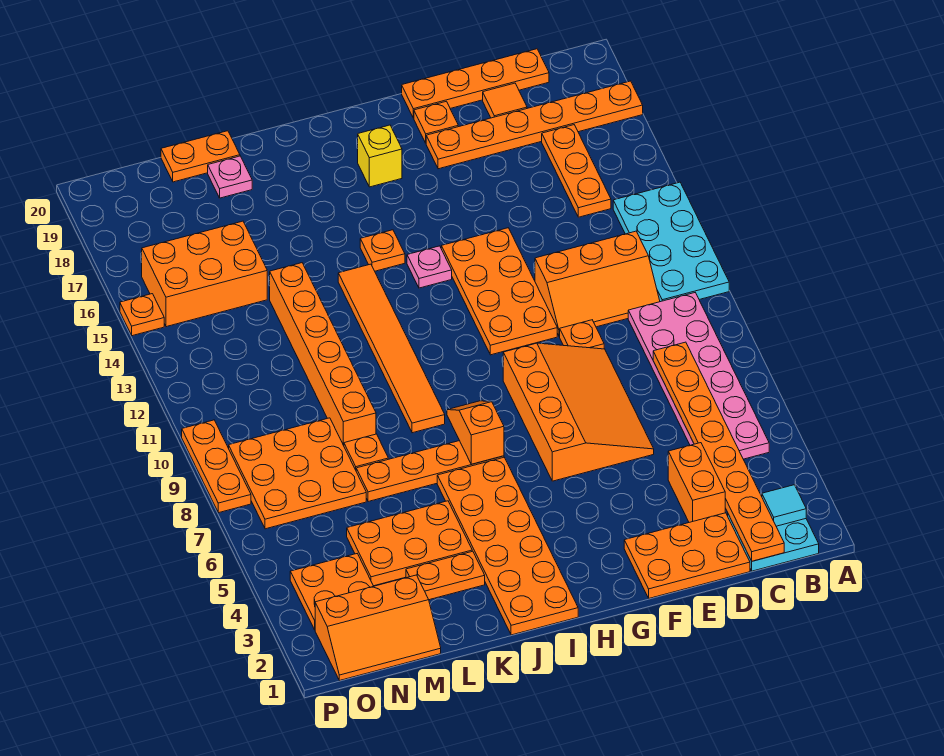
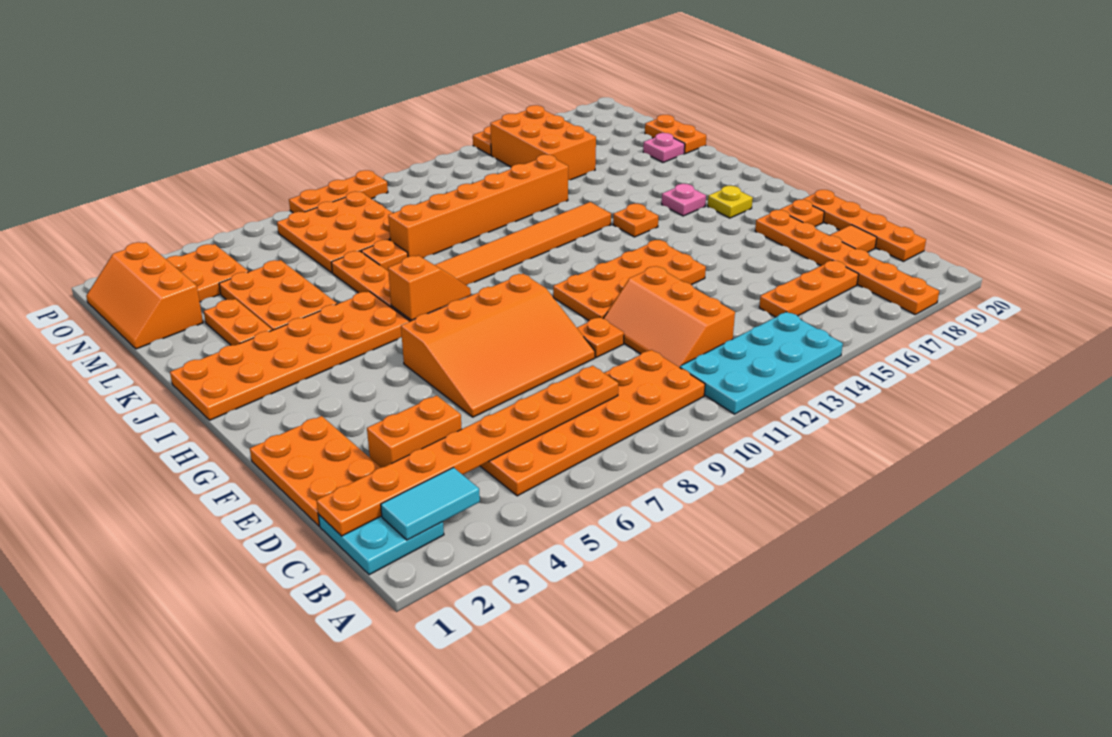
cyan 1x1 tile [762,485,806,526] -> cyan 1x2 tile [381,468,480,540]
pink 2x6 plate [628,293,769,459] -> orange 2x6 plate [480,350,705,496]
pink 1x1 plate [407,246,452,288] -> pink 1x1 plate moved to [662,184,706,216]
yellow 1x1 brick [358,125,402,187] -> yellow 1x1 plate [708,186,753,218]

